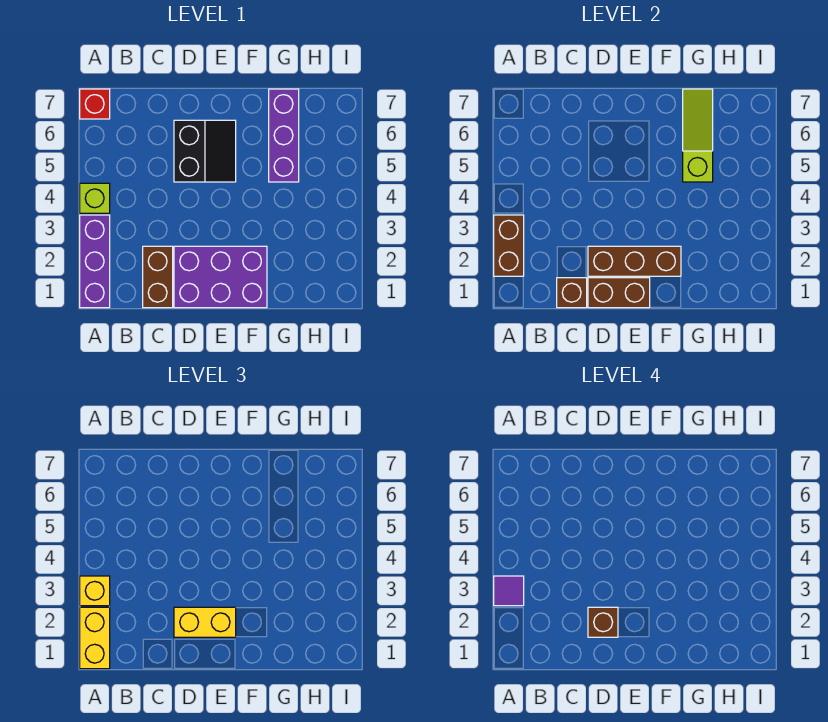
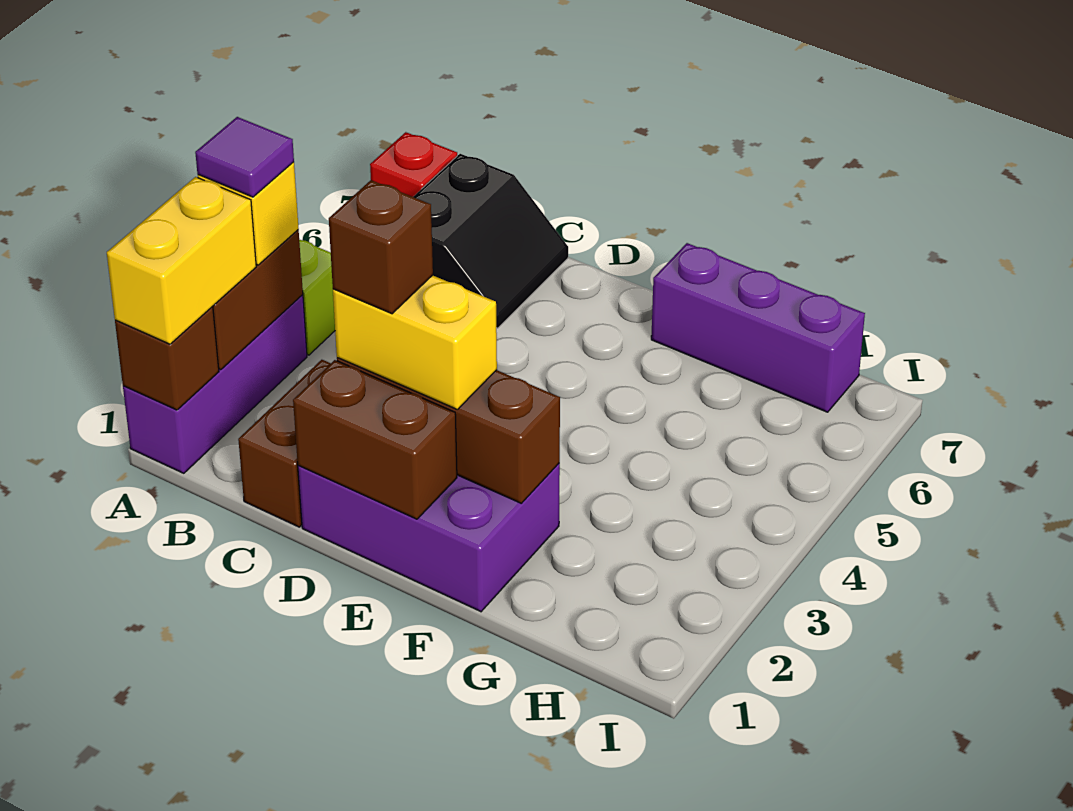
brown 1x1 brick [557,278,587,308] -> brown 1x1 brick moved to [115,307,219,410]
black 2x2 slope [174,120,236,182] -> black 2x2 slope moved to [413,154,568,328]
purple 1x3 brick [269,89,299,182] -> purple 1x3 brick turned to [651,243,865,412]
lime 1x3 slope [683,89,713,182] -> none

